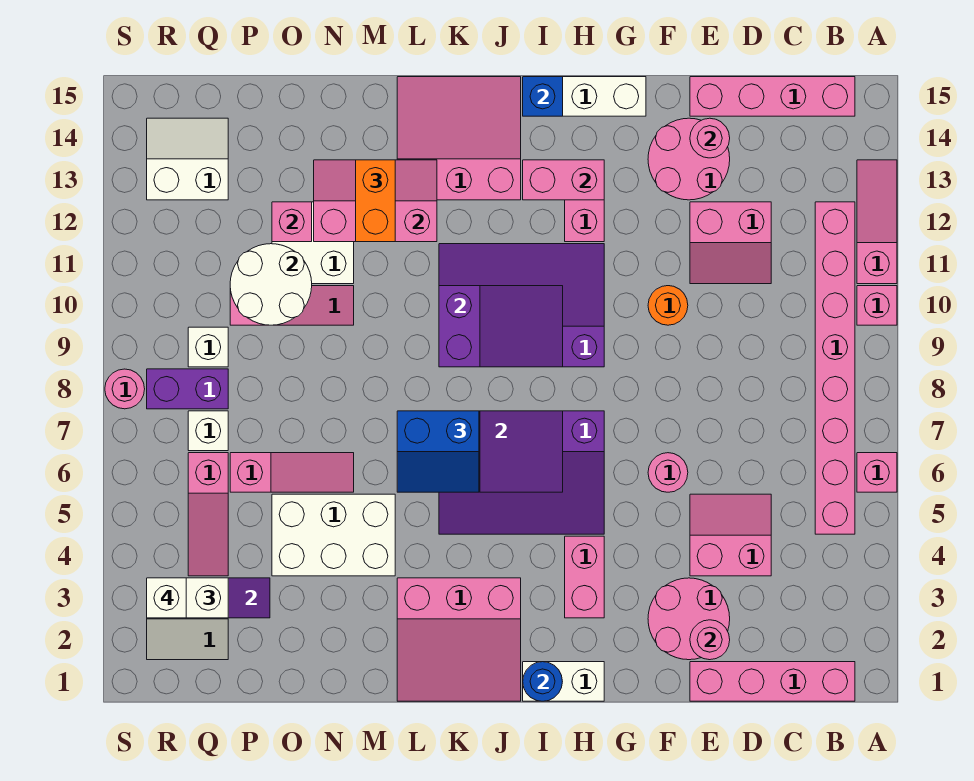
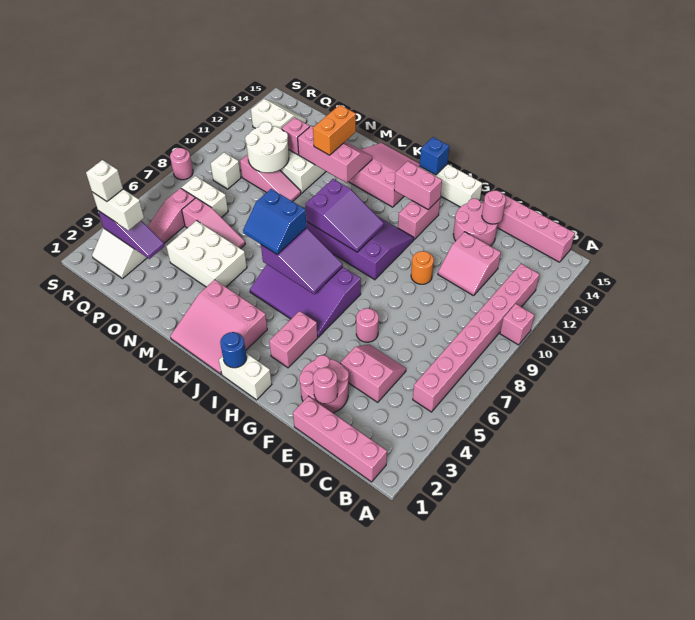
pink 1x1 brick [857,453,897,492] -> none
pink 1x3 slope [857,160,897,284] -> none
white 1x1 brick [188,411,228,451] -> white 1x2 brick [181,176,228,218]
purple 1x2 brick [147,369,228,409] -> none

